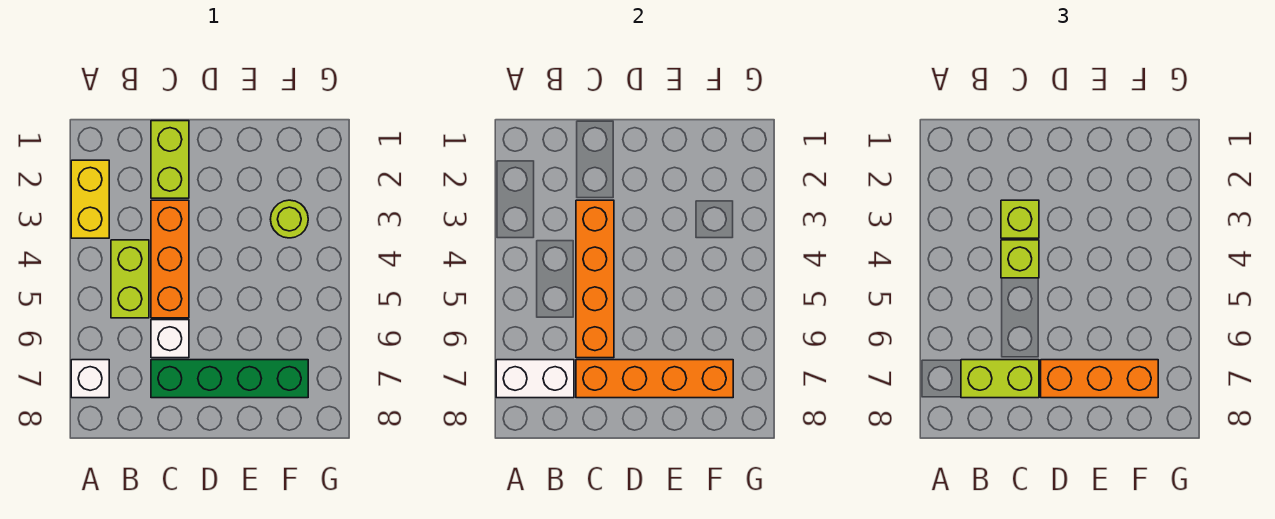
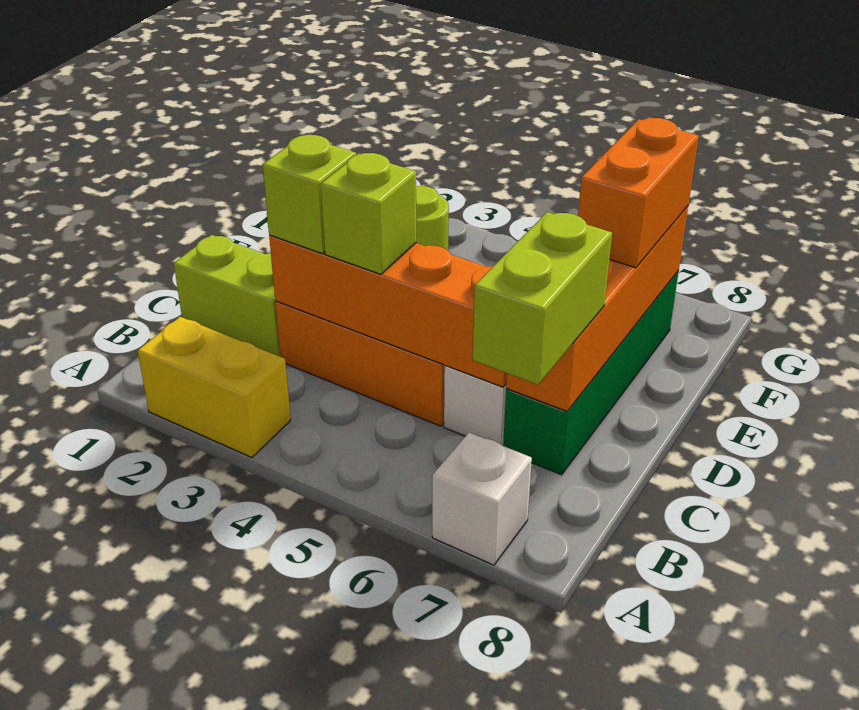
white 1x2 brick [496,360,574,398] -> none
lime 1x2 brick [111,240,149,318] -> none
orange 1x3 brick [1041,360,1158,398] -> orange 1x2 brick [578,118,699,268]

